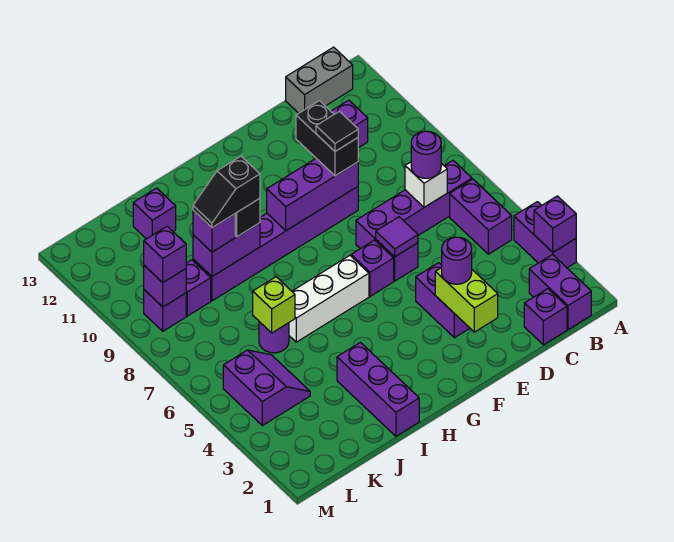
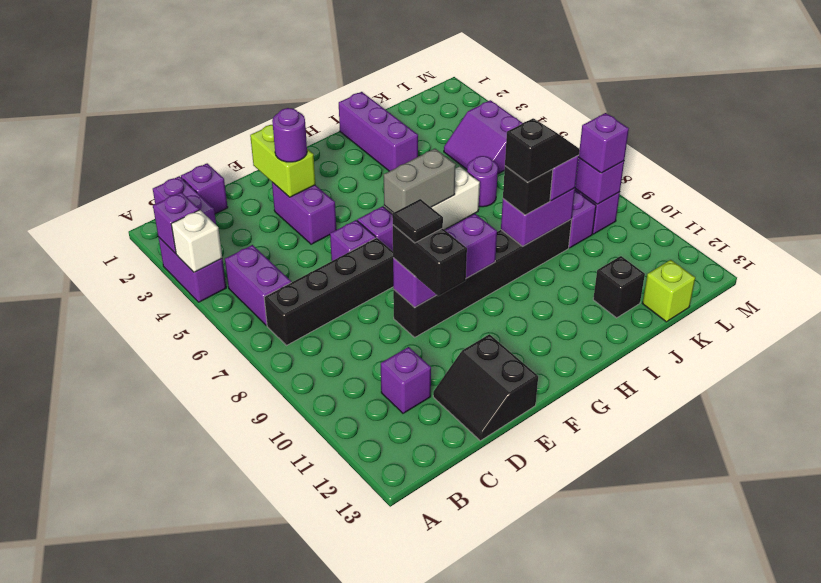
purple 1x4 brick [356,160,472,249] -> black 1x4 brick [264,238,393,346]
grey 1x2 brick [286,47,353,113] -> grey 1x2 brick moved to [384,149,456,213]
white 1x1 brick [405,162,447,207] -> white 1x1 brick moved to [171,210,222,272]
purple 1x1 round brick [411,131,441,178] -> none
none -> black 2x2 slope [433,334,538,441]
purple 1x1 tile [376,217,418,257] -> none
purple 1x6 brick [193,187,358,301] -> black 1x6 brick [393,219,572,337]
lime 1x1 brick [253,277,295,333] -> lime 1x1 brick moved to [642,260,695,322]
purple 1x1 brick [133,188,176,239] -> black 1x1 brick [593,256,645,318]

